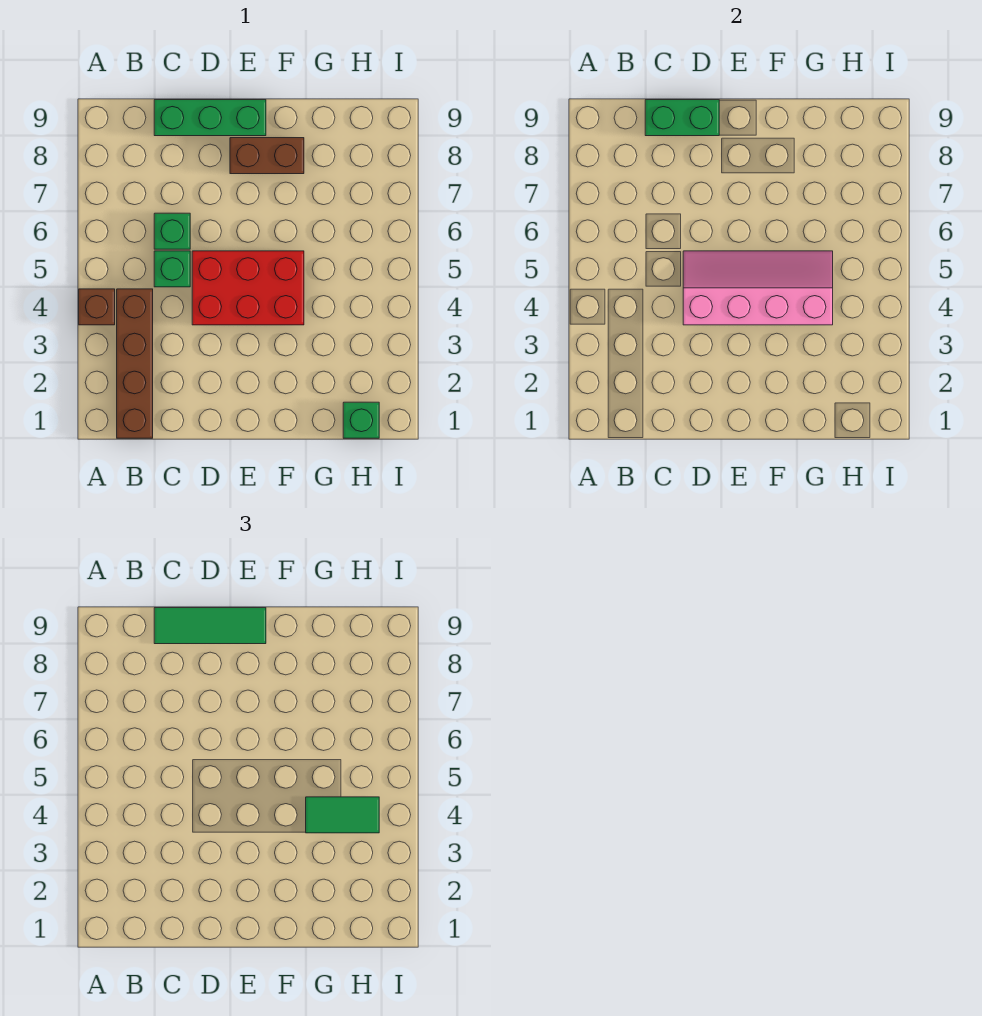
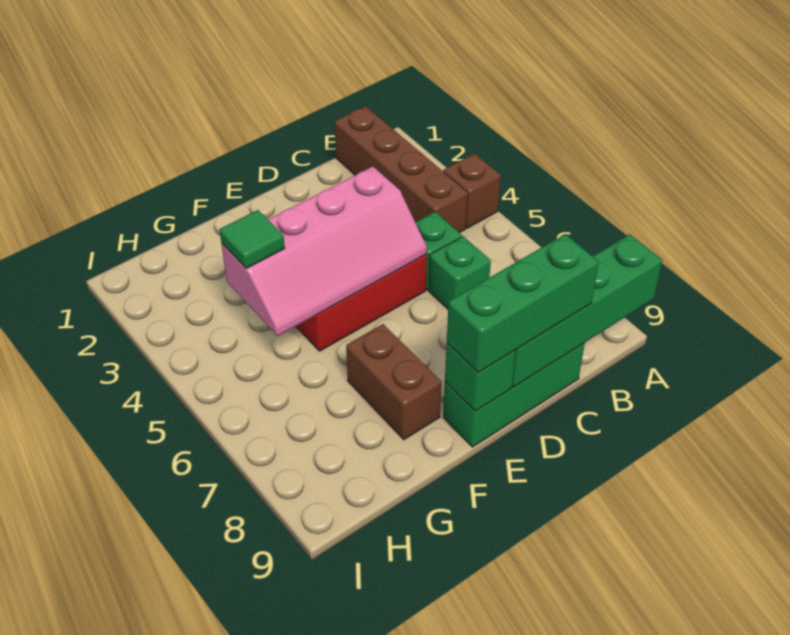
green 1x2 brick [645,100,719,136] -> green 1x4 brick [512,235,662,387]
green 1x3 tile [154,608,266,644] -> green 1x3 brick [447,234,599,373]
brown 1x2 brick [230,138,304,174] -> brown 1x2 brick turned to [346,324,441,440]
green 1x2 tile [306,797,379,833] -> green 1x1 tile [219,210,285,268]
green 1x1 brick [343,402,379,438] -> green 1x1 brick moved to [445,343,516,411]

